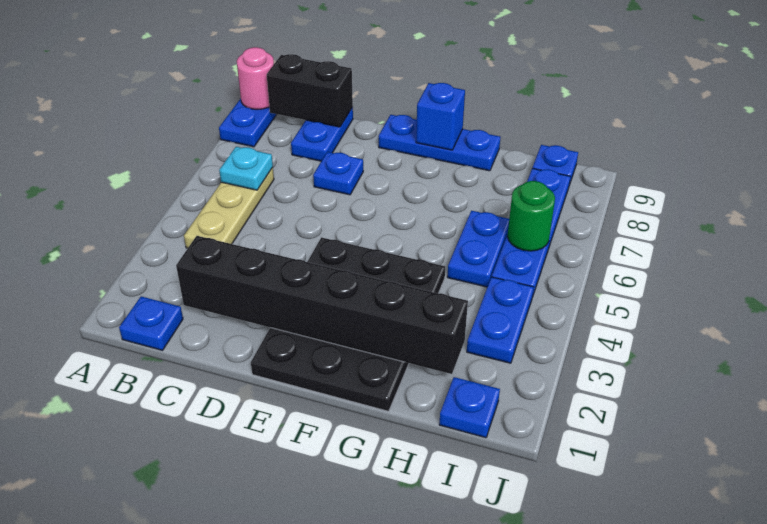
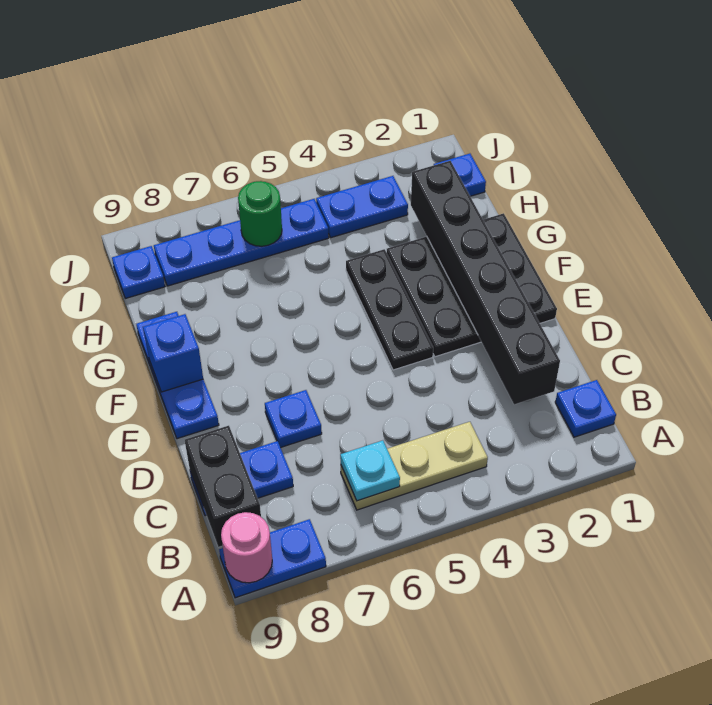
blue 1x2 plate [447,211,509,287] -> none

